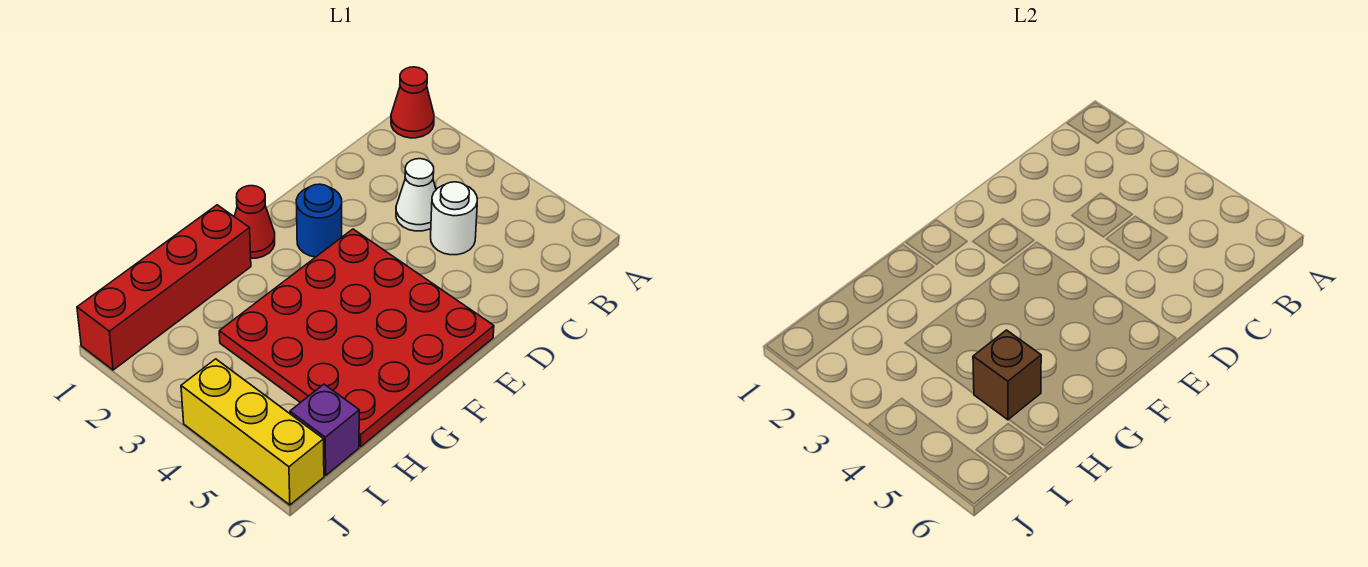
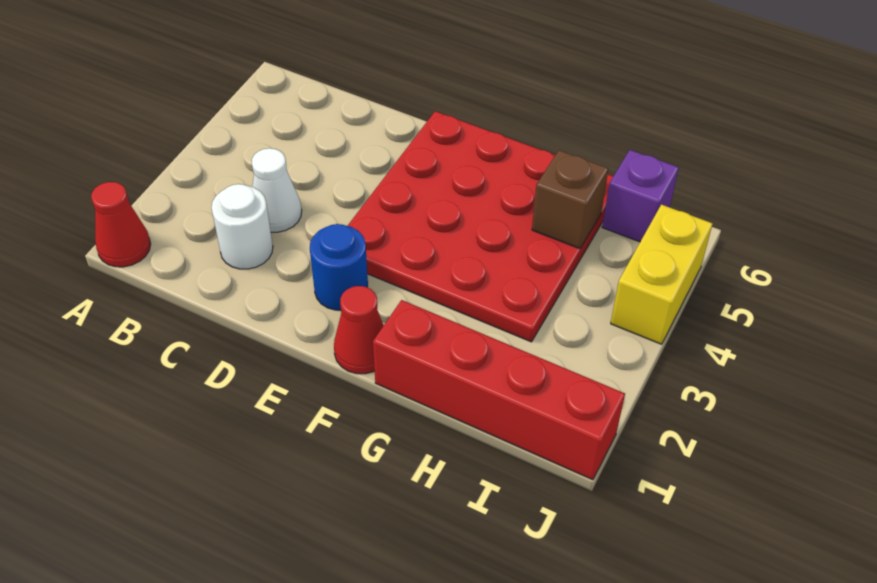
white 1x1 round brick [431,182,477,255] -> white 1x1 round brick moved to [211,184,273,269]
yellow 1x3 brick [181,359,324,505] -> yellow 1x2 brick [611,205,713,344]

